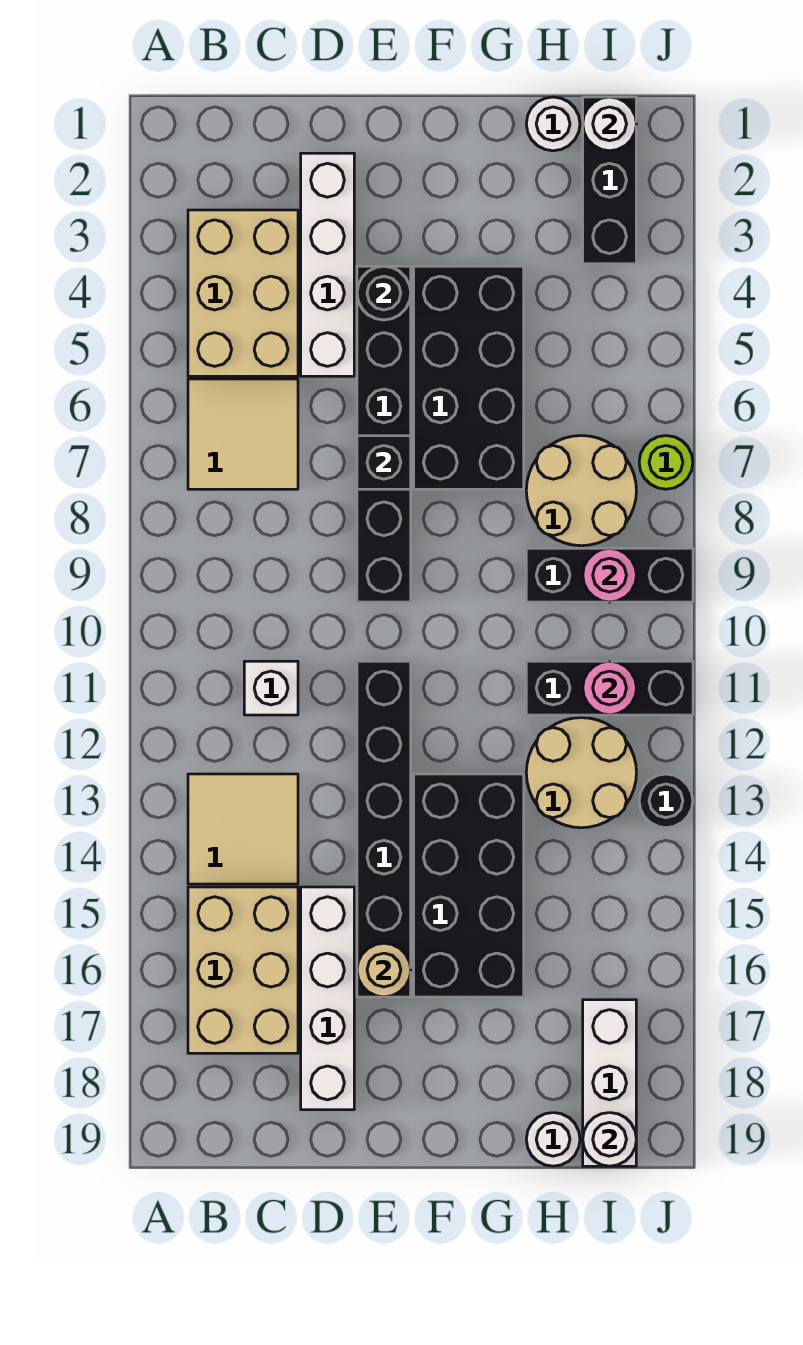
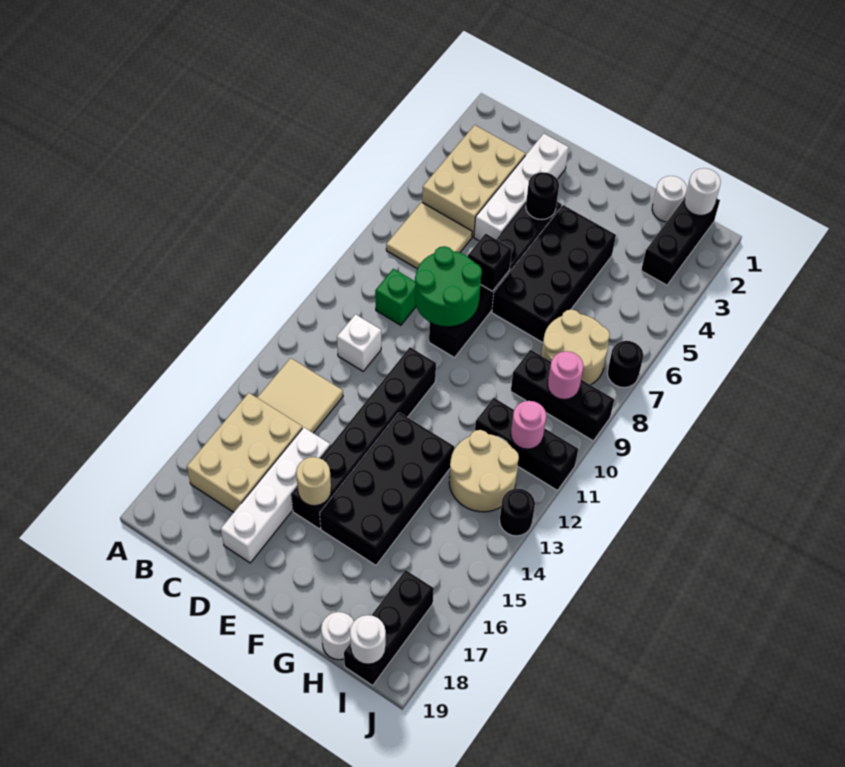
none -> green 1x1 brick [375,269,416,325]
none -> green 2x2 round brick [415,246,482,327]
white 1x3 brick [583,1000,636,1166] -> black 1x3 brick [344,570,434,685]
lime 1x1 round brick [639,436,693,489] -> black 1x1 round brick [607,341,643,388]

